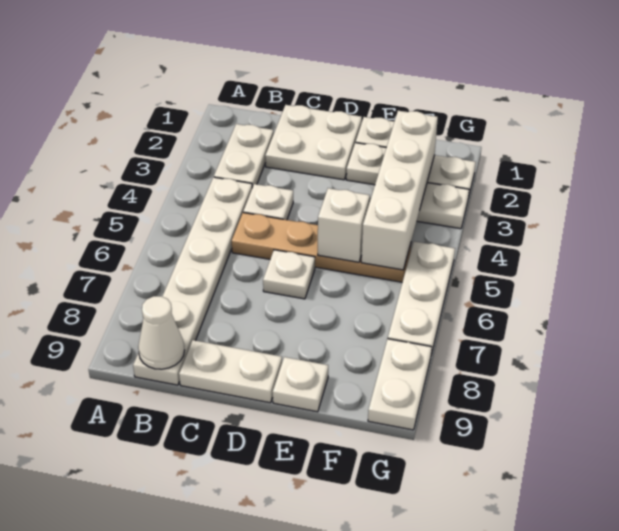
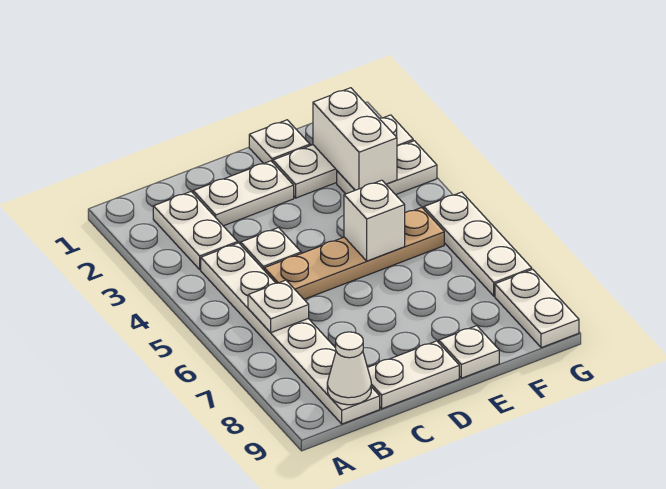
white 2x2 plate [265,105,362,180] -> white 1x2 plate [193,161,294,226]
white 1x1 plate [263,250,315,299] -> white 1x1 plate moved to [248,280,309,333]
white 1x4 brick [361,111,438,270] -> white 1x2 brick [313,88,397,190]

